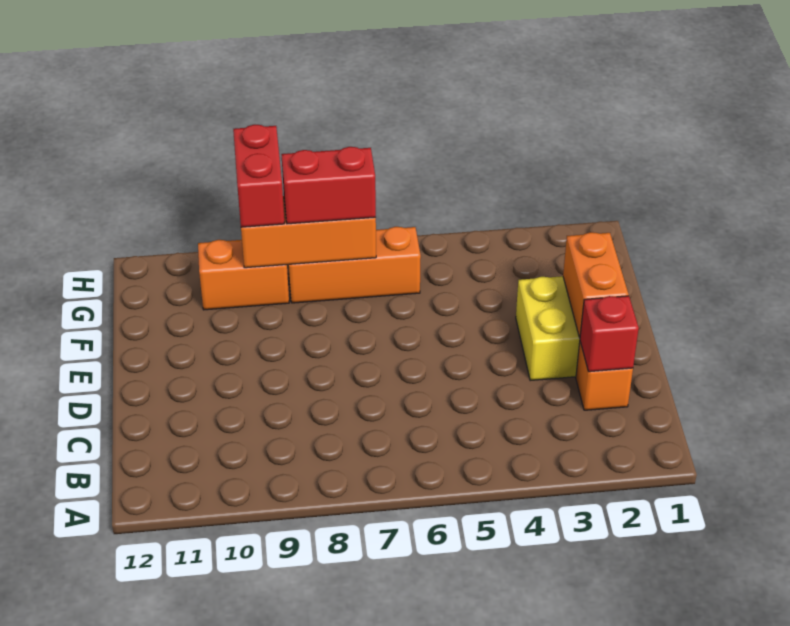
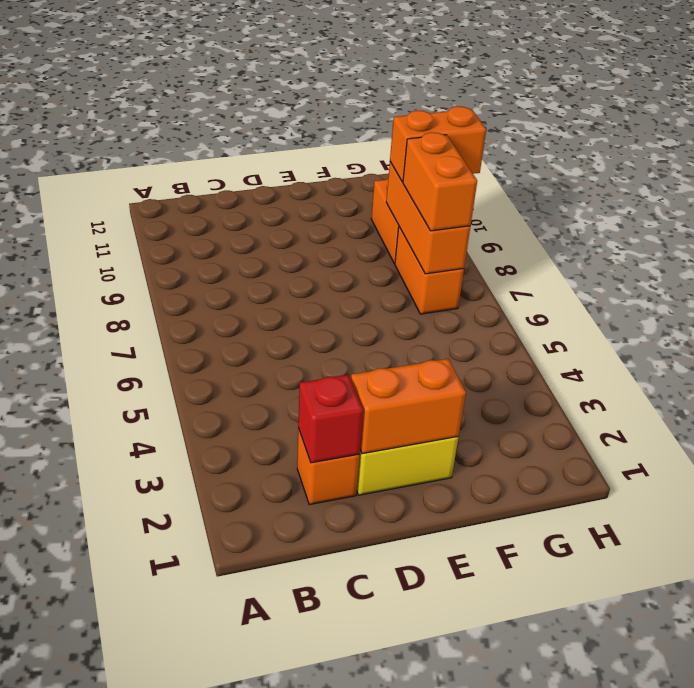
orange 1x3 brick [288,227,421,303] -> orange 1x2 brick [395,227,464,314]
red 1x2 brick [281,147,376,224] -> orange 1x2 brick [403,132,477,231]
red 1x2 brick [233,125,284,227] -> orange 1x2 brick [390,106,486,182]

